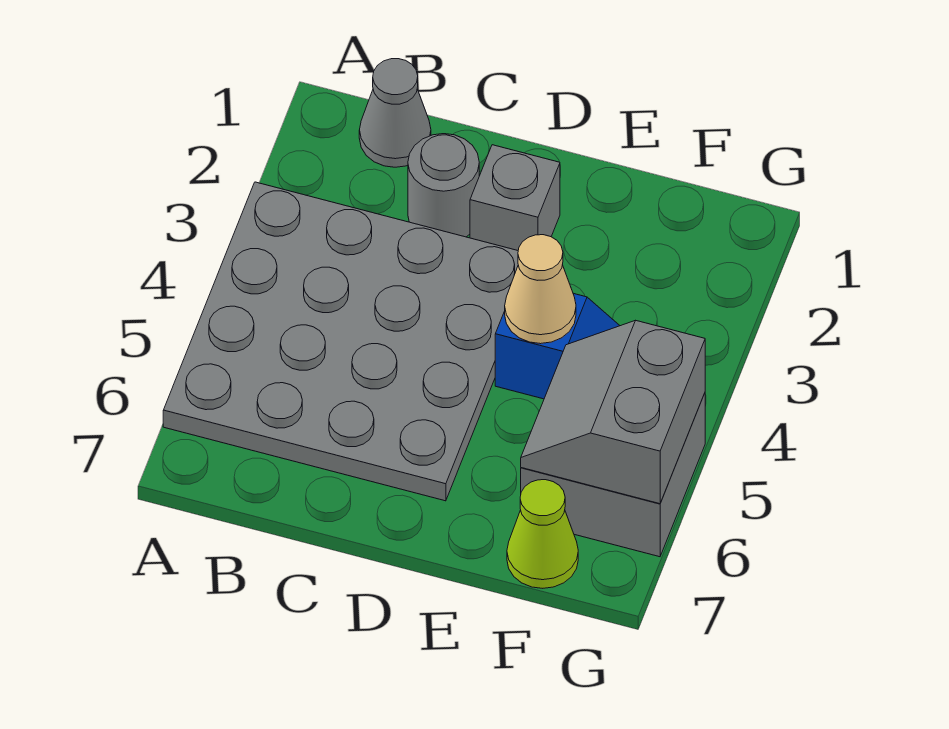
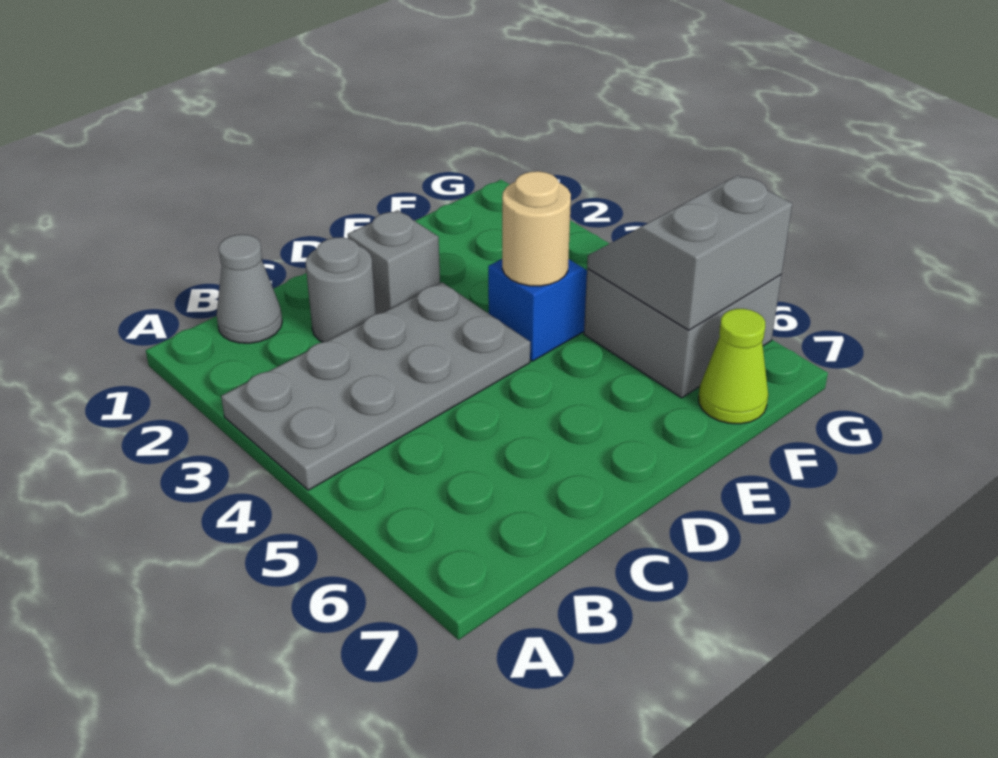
grey 4x4 plate [163,182,518,501] -> grey 2x4 plate [221,282,530,490]
tan 1x1 cone [505,235,576,344] -> tan 1x1 round brick [502,171,571,286]
grey 2x2 slope [521,320,705,504] -> grey 2x2 slope turned to [587,175,792,330]

